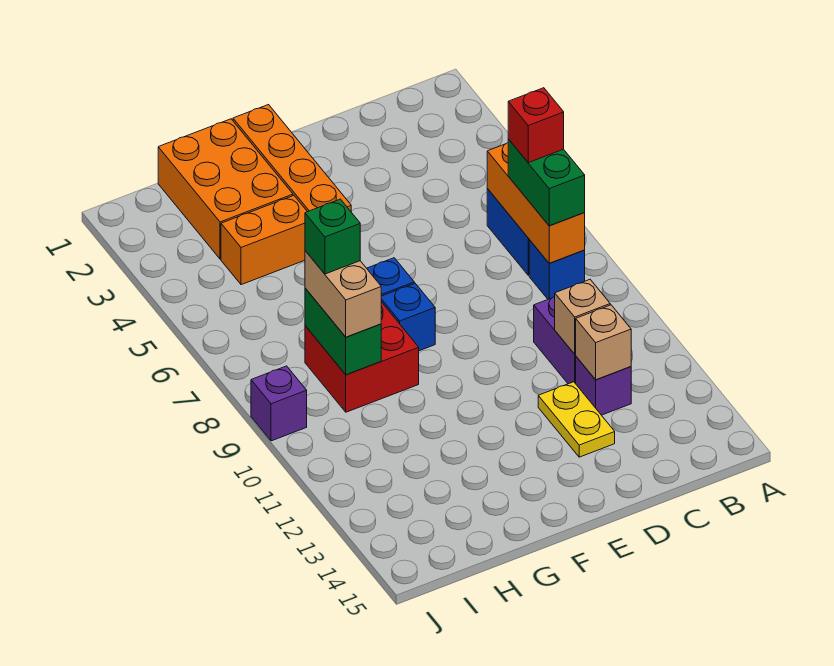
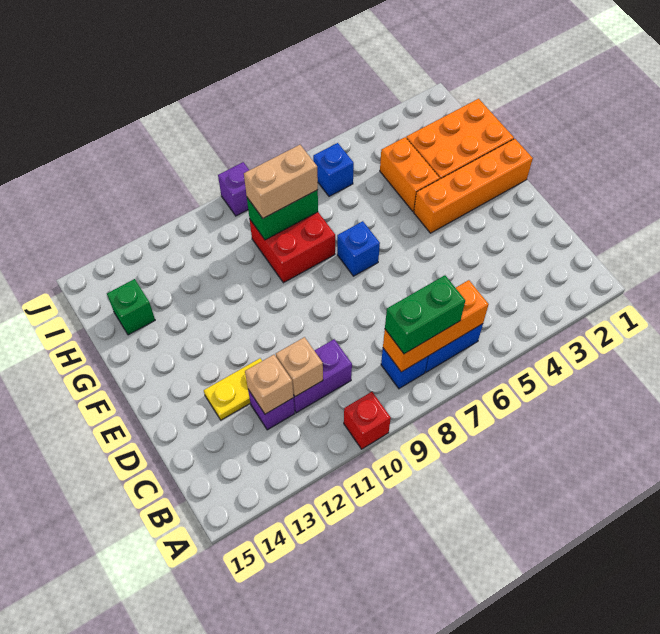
red 1x1 brick [508,88,564,163] -> red 1x1 brick moved to [344,392,391,449]
blue 1x1 brick [381,283,435,351] -> blue 1x1 brick moved to [313,143,354,196]
green 1x1 brick [305,199,360,274] -> green 1x1 brick moved to [107,279,155,335]

